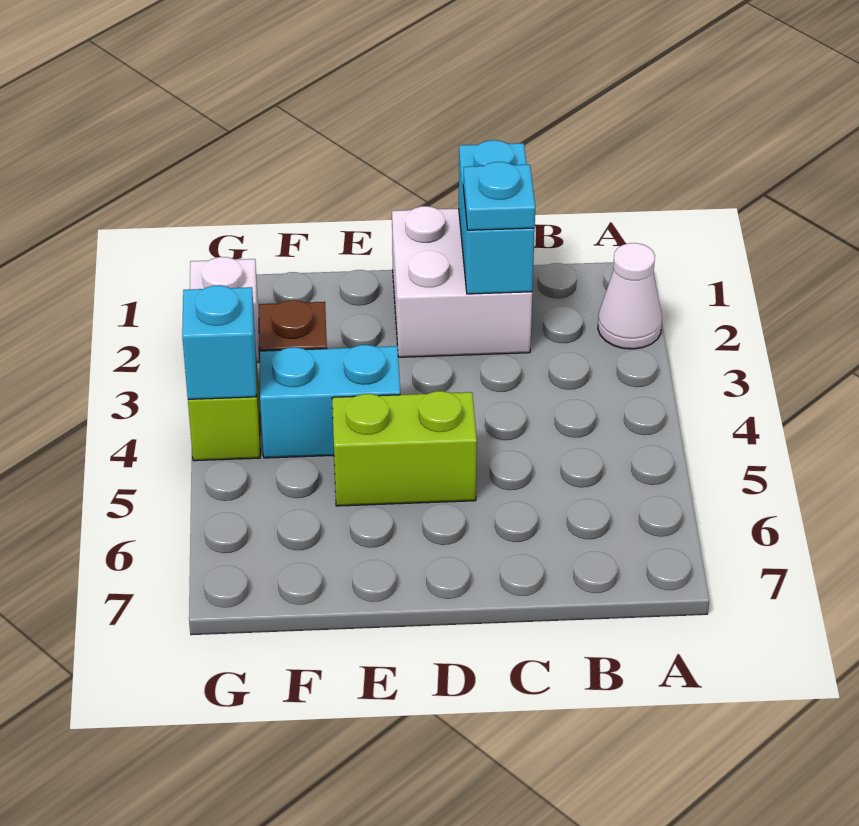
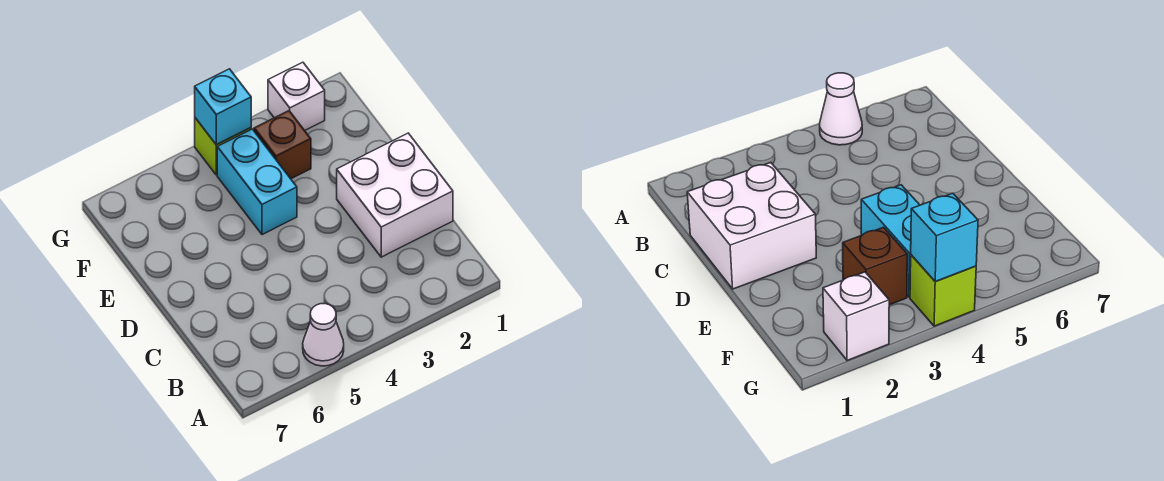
white 1x1 cone [598,243,662,349] -> white 1x1 cone moved to [303,304,344,366]
cyan 1x2 brick [459,140,535,294] -> none
cyan 1x1 plate [463,162,535,230] -> none
lime 1x2 brick [332,391,477,506] -> none

